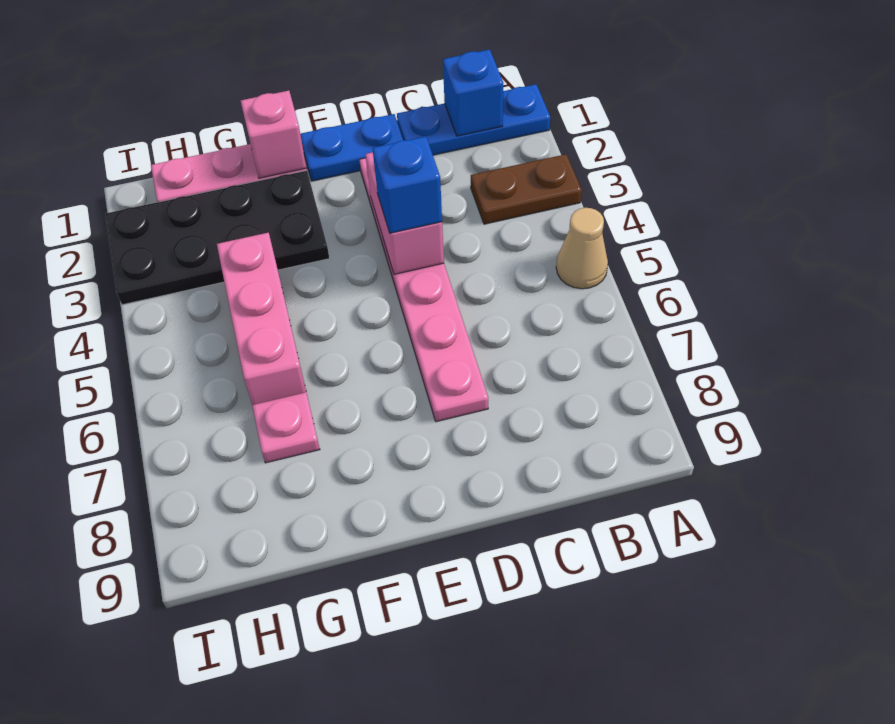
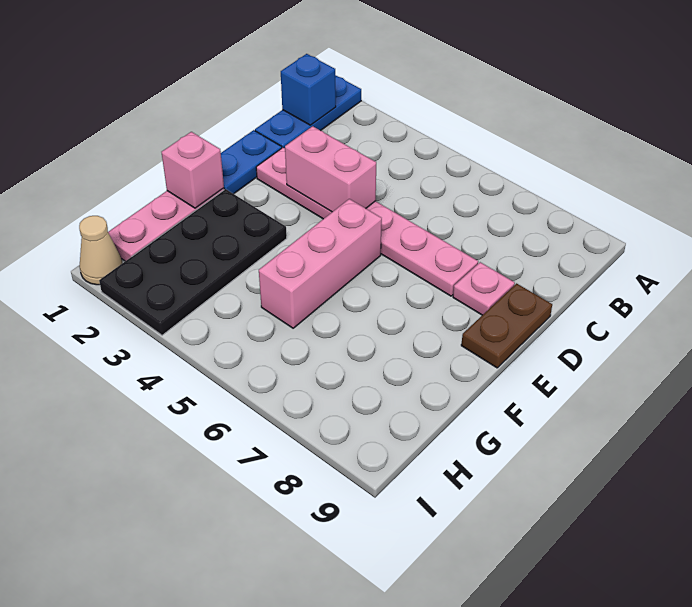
brown 1x2 plate [471,154,582,224] -> brown 1x2 plate moved to [461,283,552,368]
tan 1x1 cone [556,208,608,289] -> tan 1x1 cone moved to [79,216,122,285]
blue 1x1 brick [373,136,442,233] -> none
pink 1x3 brick [217,233,306,405] -> pink 1x3 brick turned to [259,199,382,328]
pink 1x1 plate [252,392,320,463] -> pink 1x1 plate moved to [453,262,515,315]

